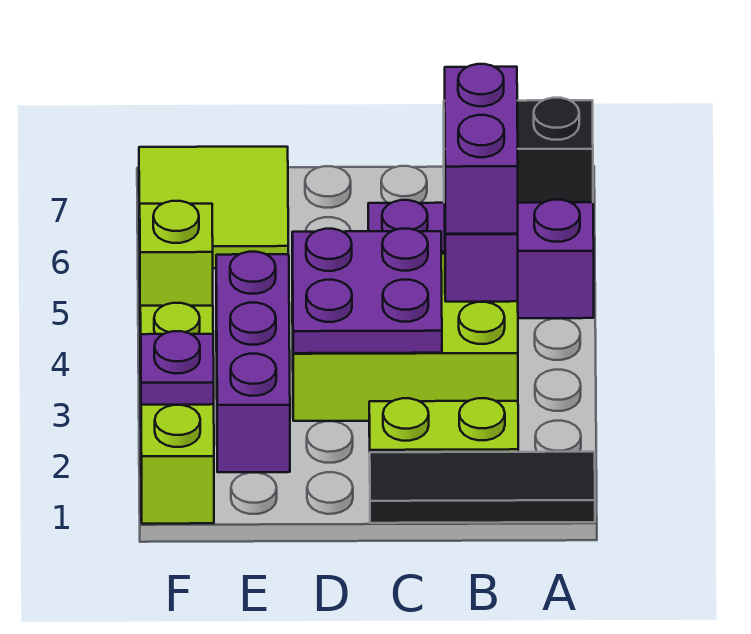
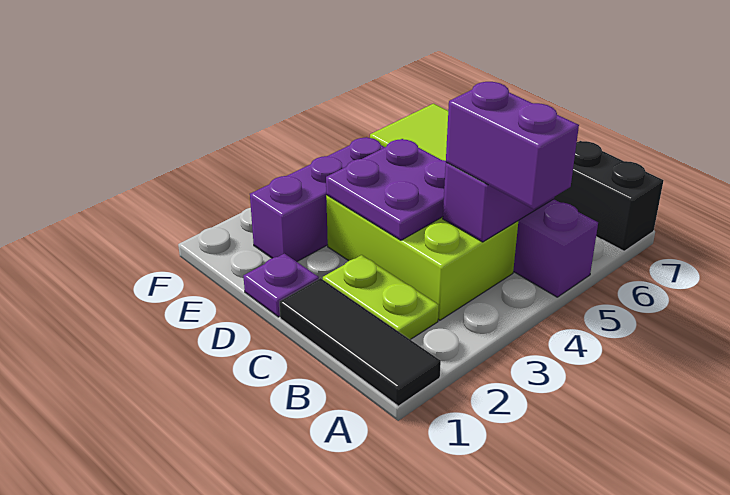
purple 1x2 brick [445,64,518,234] -> purple 1x2 brick turned to [446,82,579,209]
lime 1x3 brick [140,303,214,524] -> none
purple 1x1 plate [141,331,214,405] -> purple 1x1 plate moved to [243,254,319,317]
lime 1x1 brick [140,201,213,306] -> none

